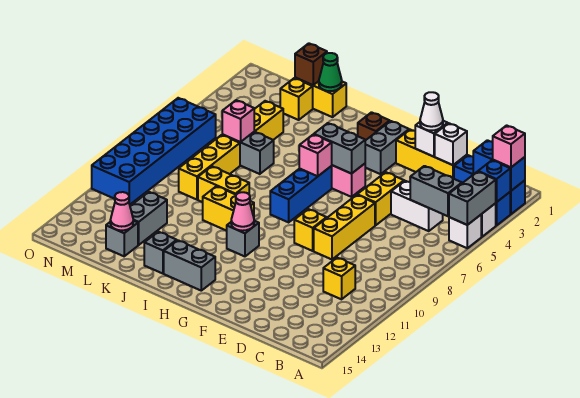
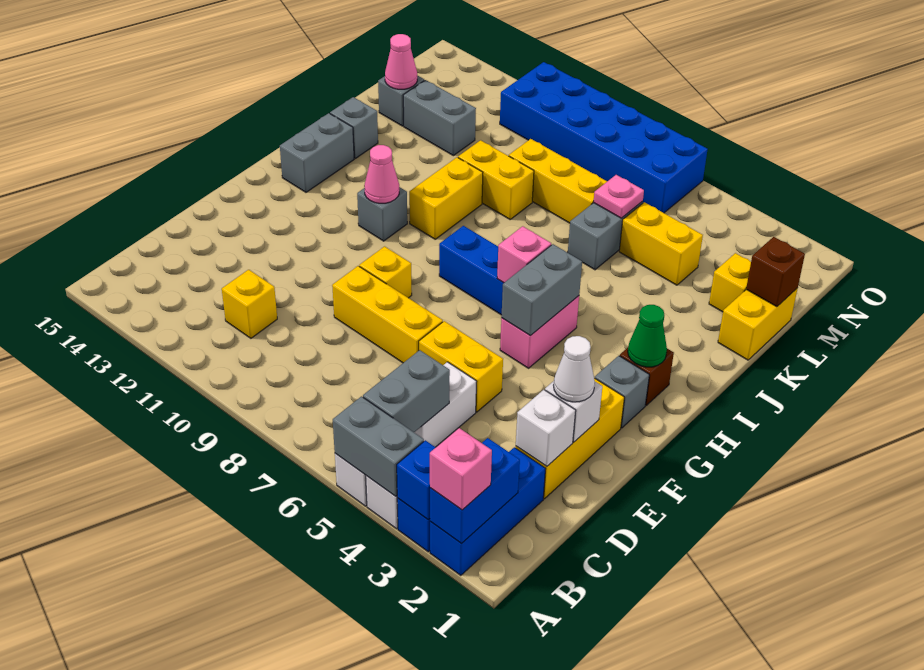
grey 1x2 brick [365,121,409,174] -> grey 1x1 brick [595,356,649,428]
yellow 1x2 brick [198,166,249,202] -> yellow 1x2 brick turned to [458,140,534,219]
green 1x1 cone [319,53,342,91] -> green 1x1 cone moved to [628,305,667,367]
pink 1x1 brick [222,100,254,142] -> pink 1x1 plate [593,175,644,218]

